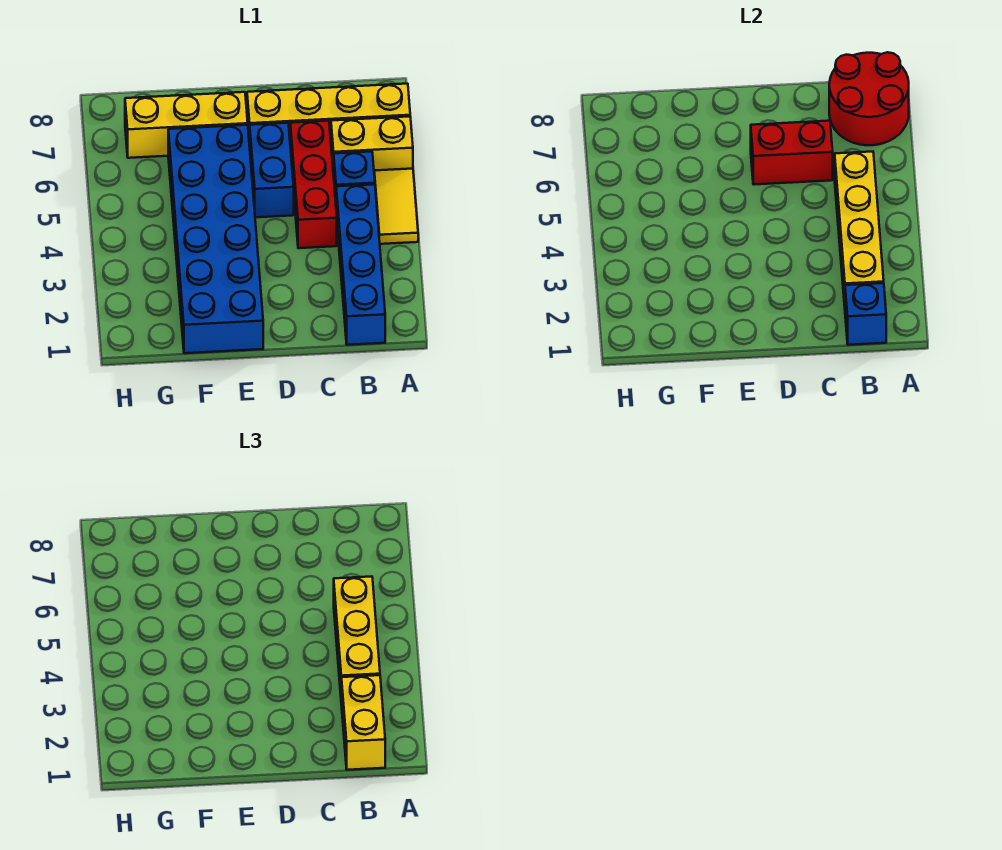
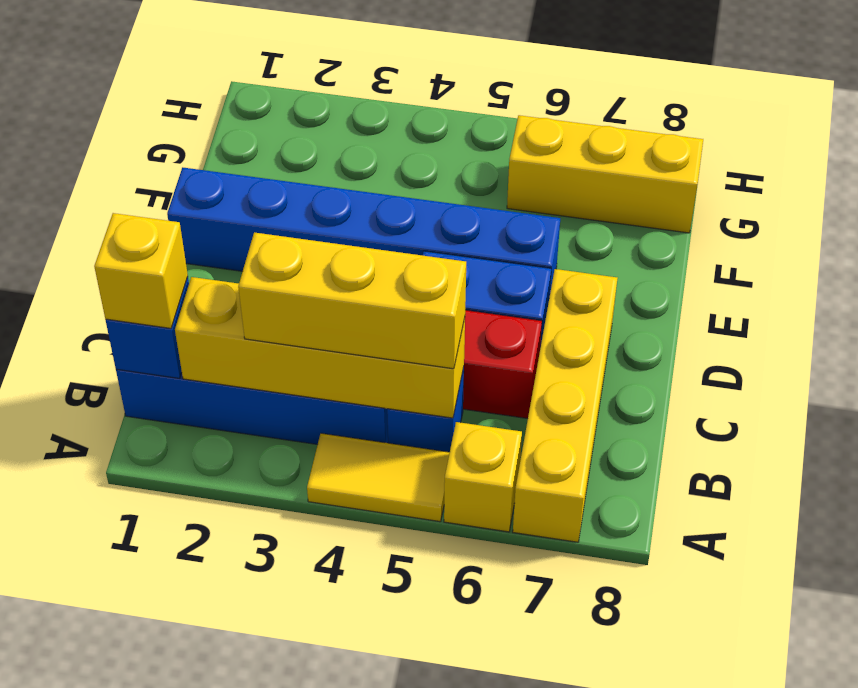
yellow 1x2 brick [331,116,413,176] -> yellow 1x1 brick [444,422,522,532]
red 2x2 round brick [829,52,909,145] -> none
yellow 1x2 brick [341,675,385,770] -> yellow 1x1 brick [94,213,188,328]
red 1x2 brick [751,121,833,184] -> none
blue 2x6 brick [168,125,263,353] -> blue 1x6 brick [167,167,560,297]
yellow 1x3 brick [125,92,248,158] -> yellow 1x3 brick turned to [507,115,703,233]

